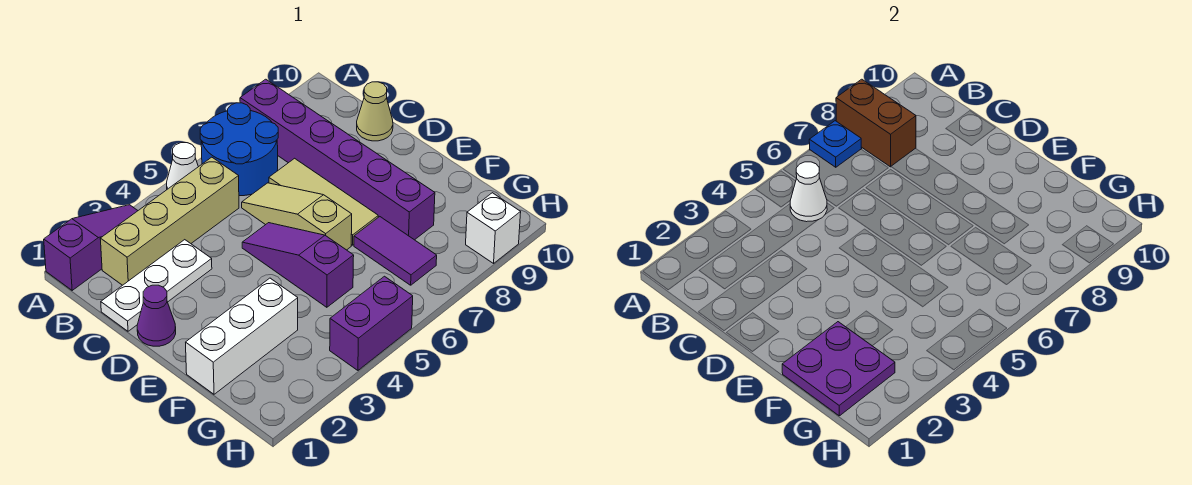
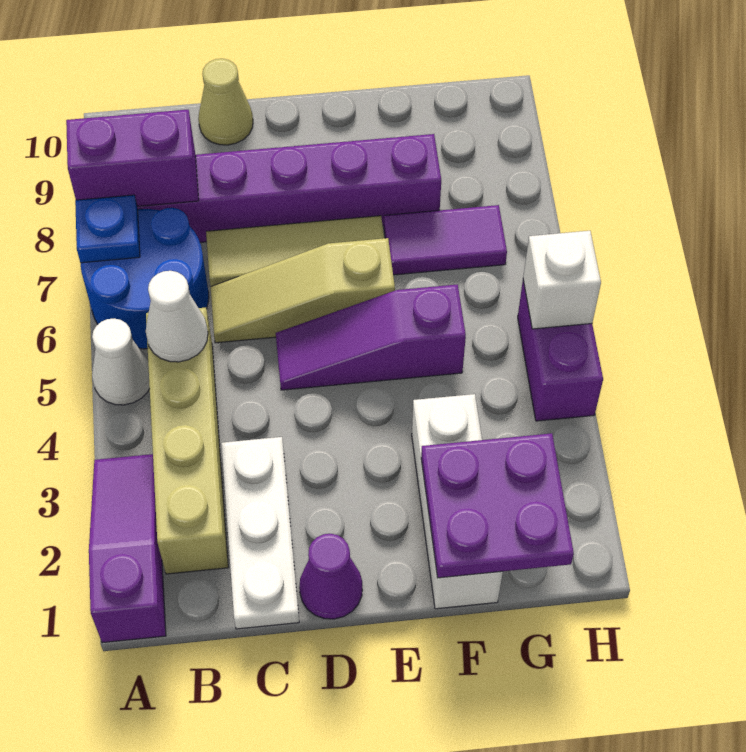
brown 1x2 brick [836,79,916,167] -> purple 1x2 brick [66,110,199,206]
white 1x1 brick [466,193,521,263] -> white 1x1 brick moved to [523,231,601,329]

